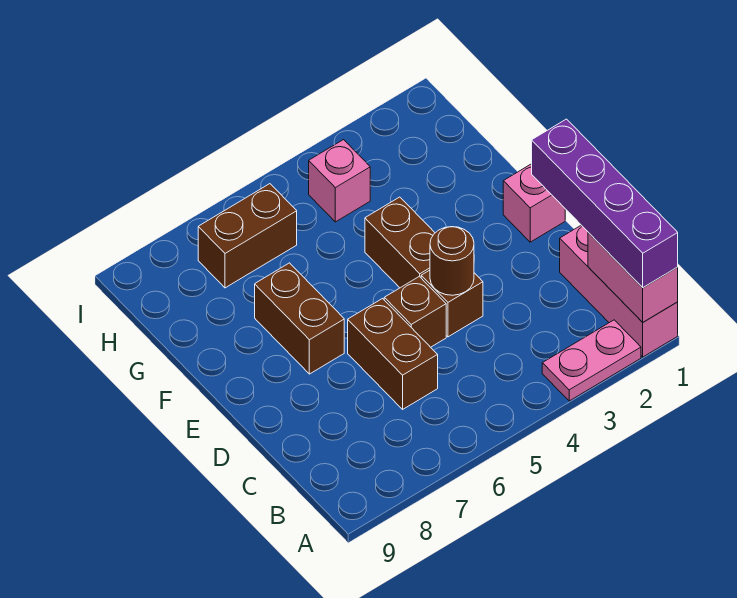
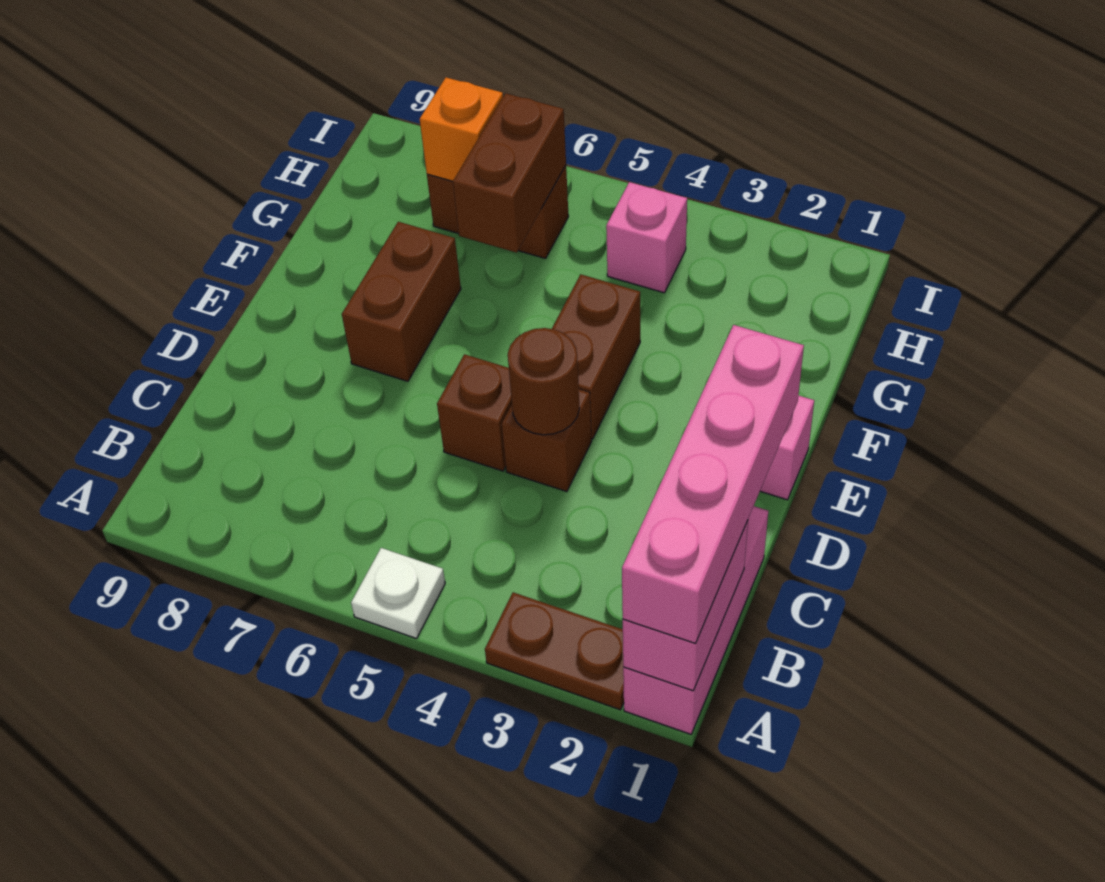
purple 1x4 brick [532,119,678,288] -> pink 1x4 brick [622,325,804,643]
pink 1x2 plate [542,320,641,401] -> brown 1x2 plate [485,592,624,710]
none -> white 1x1 plate [351,548,445,639]
brown 1x2 brick [348,299,438,409] -> brown 1x2 brick moved to [453,93,566,253]
none -> orange 1x1 brick [420,77,503,181]

